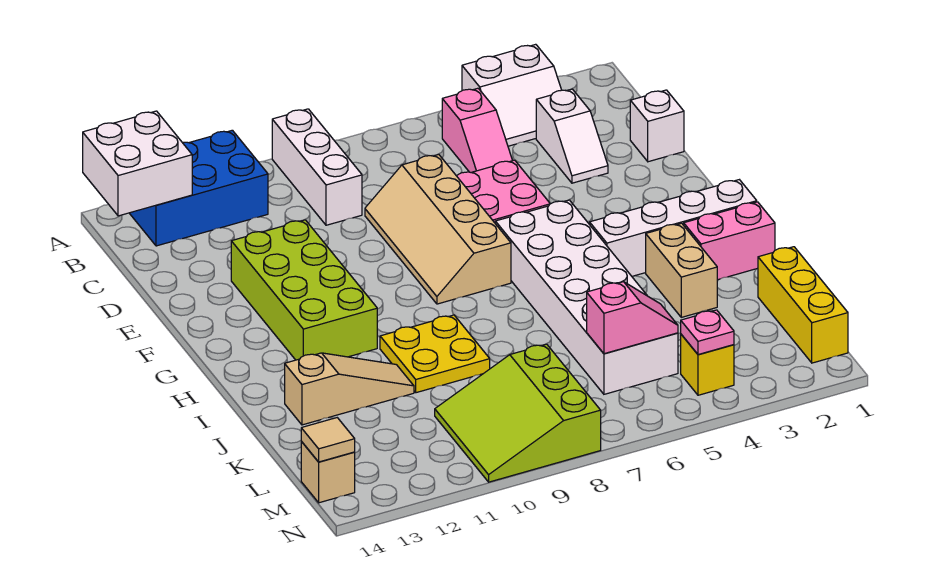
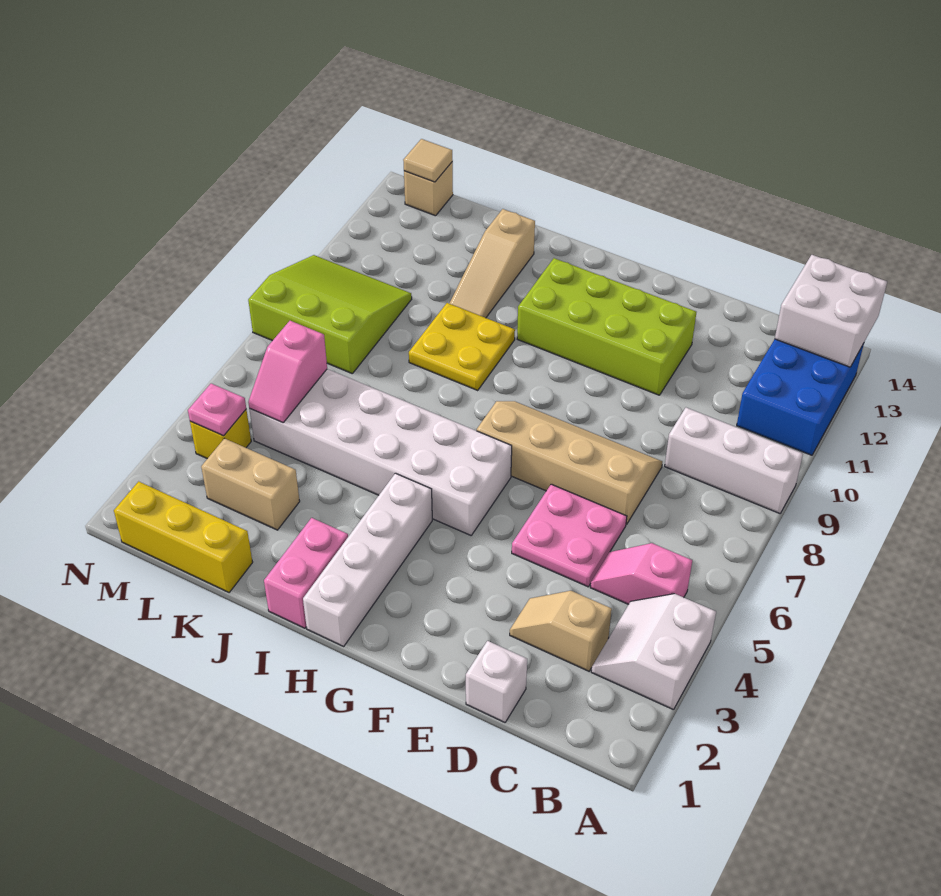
white 1x2 slope [536,89,608,183] -> tan 1x2 slope [510,591,612,671]
tan 1x2 brick [646,223,717,317] -> tan 1x2 brick moved to [201,438,300,530]

